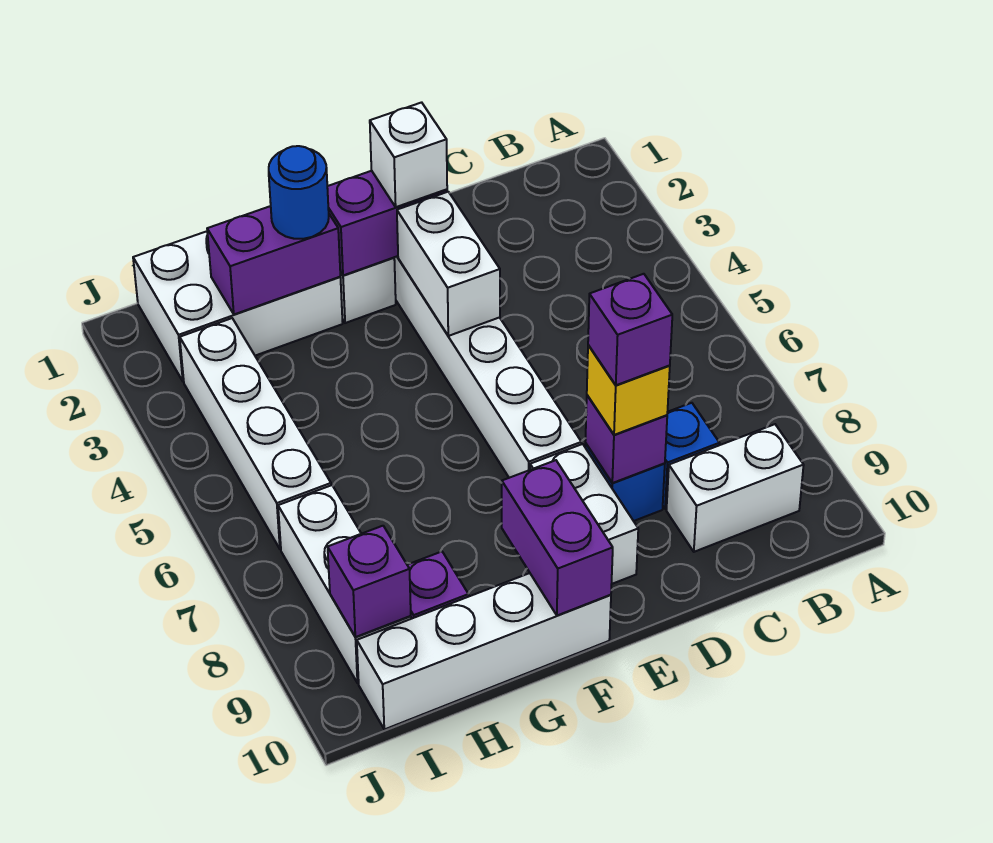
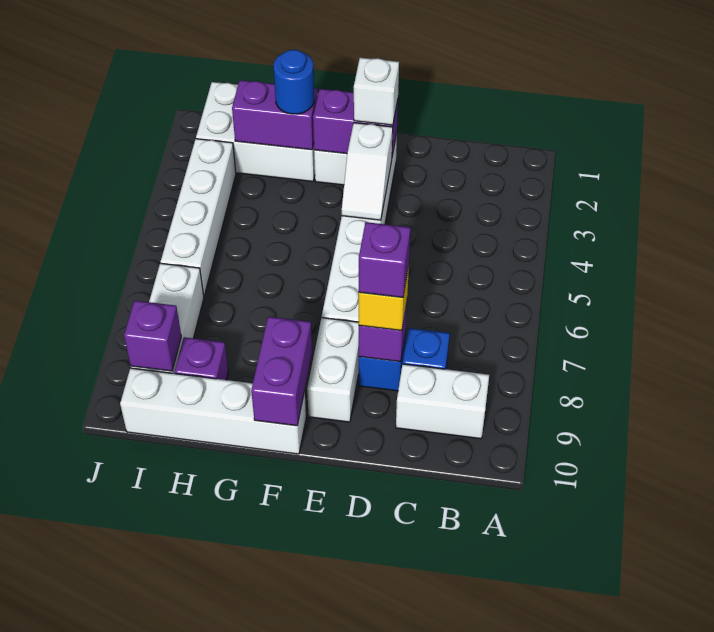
white 1x2 brick [397,192,500,336] -> white 1x2 slope [342,123,393,220]

